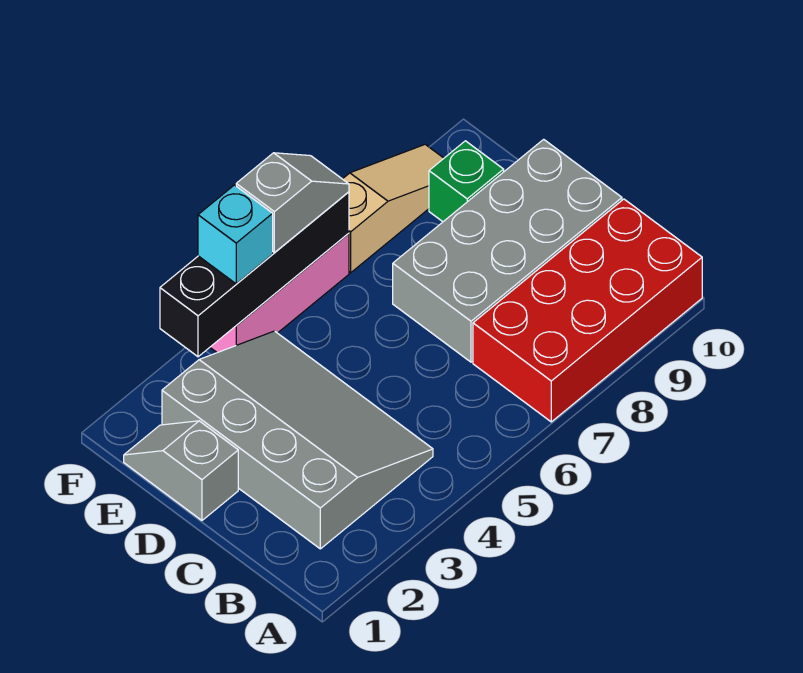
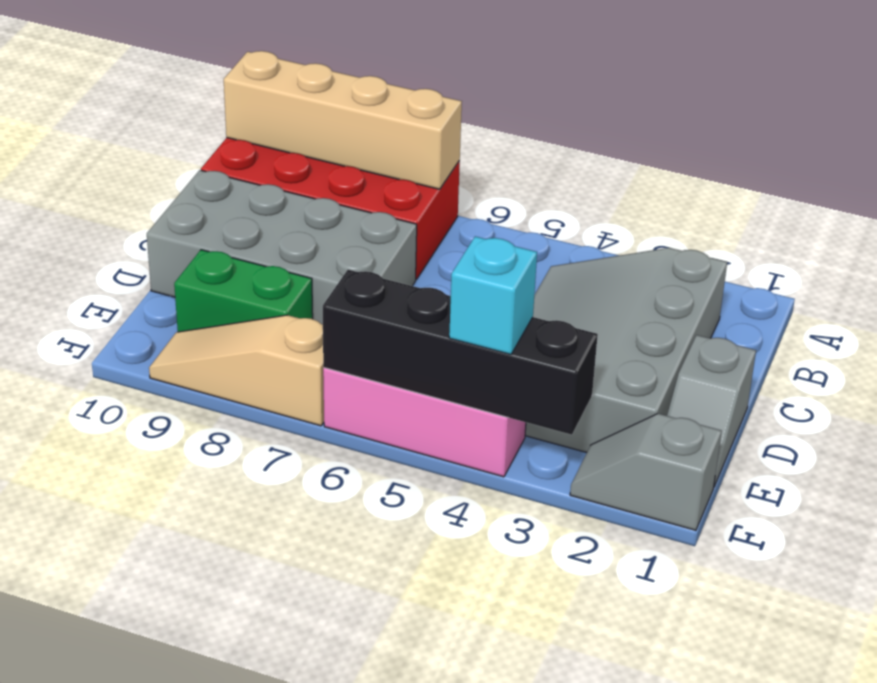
none -> tan 1x4 brick [224,51,462,189]
green 1x1 brick [429,141,504,222] -> green 1x2 brick [174,250,313,332]
grey 1x2 slope [236,153,349,252] -> grey 1x2 slope moved to [570,414,722,530]

